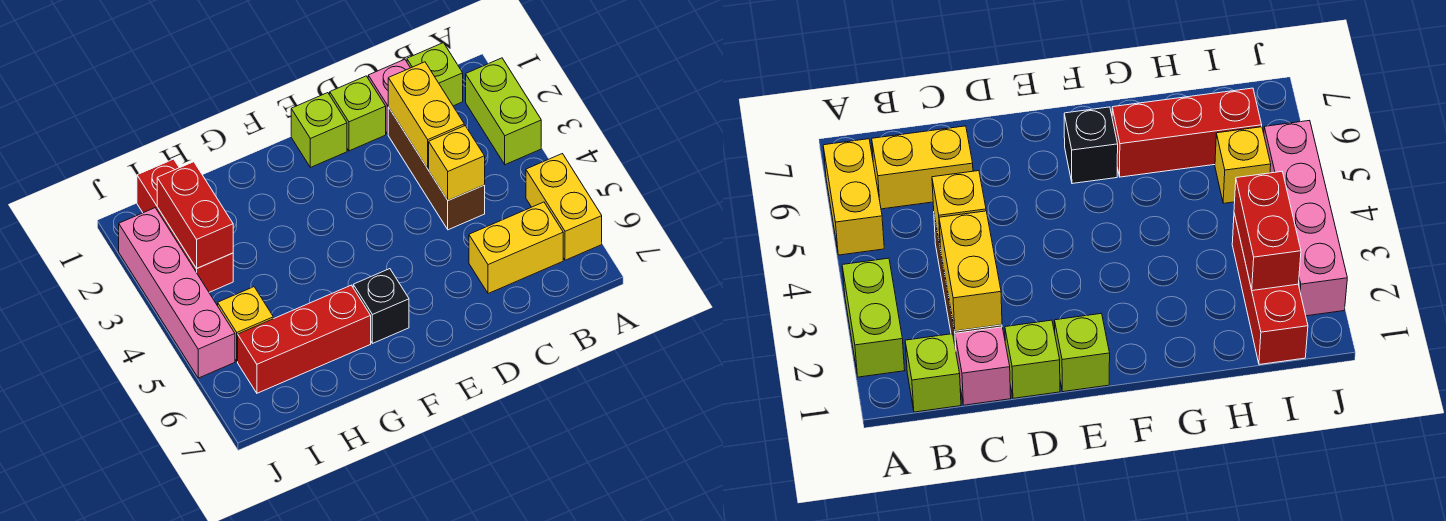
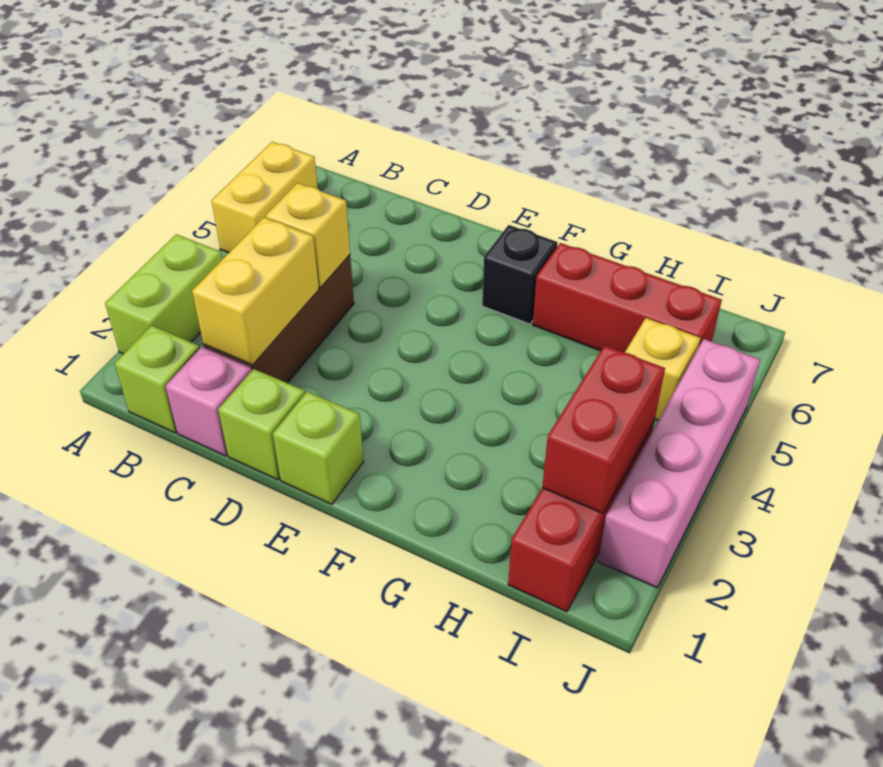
yellow 1x2 brick [469,202,563,294] -> none

